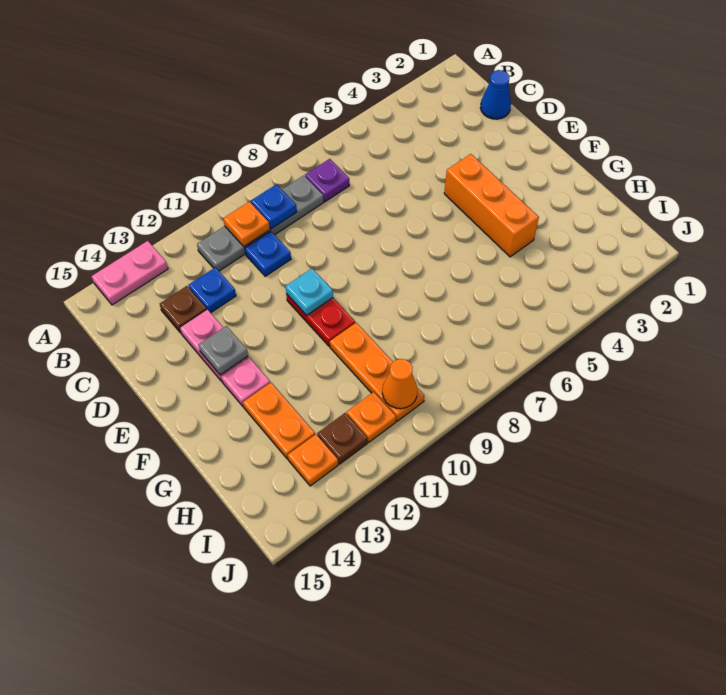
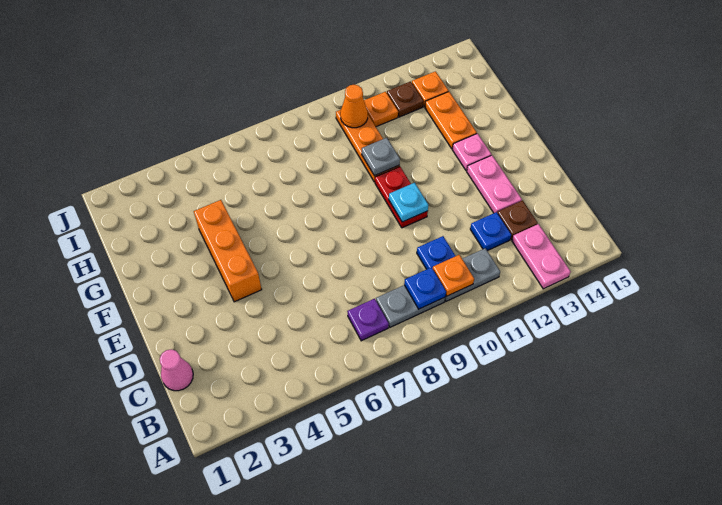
pink 1x2 plate [91,241,168,305] -> pink 1x2 plate turned to [512,224,571,289]
blue 1x1 cone [480,70,511,119] -> pink 1x1 cone [160,349,193,391]
grey 1x1 plate [199,326,248,375] -> grey 1x1 plate moved to [362,138,400,176]

